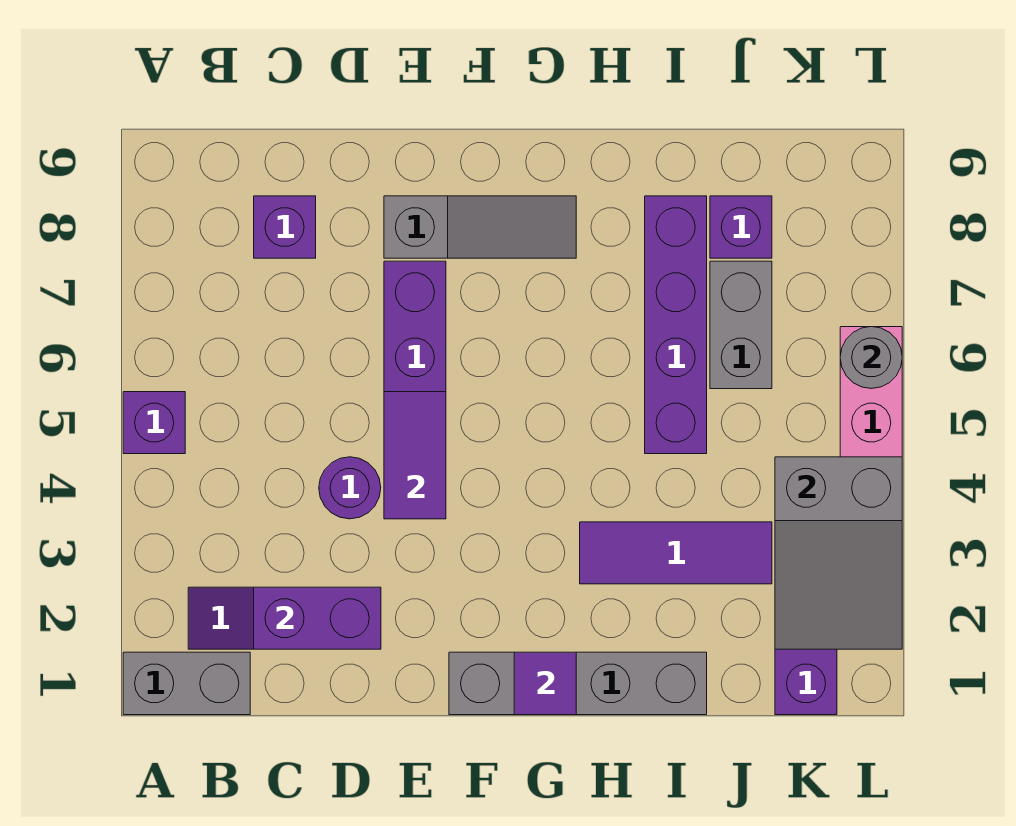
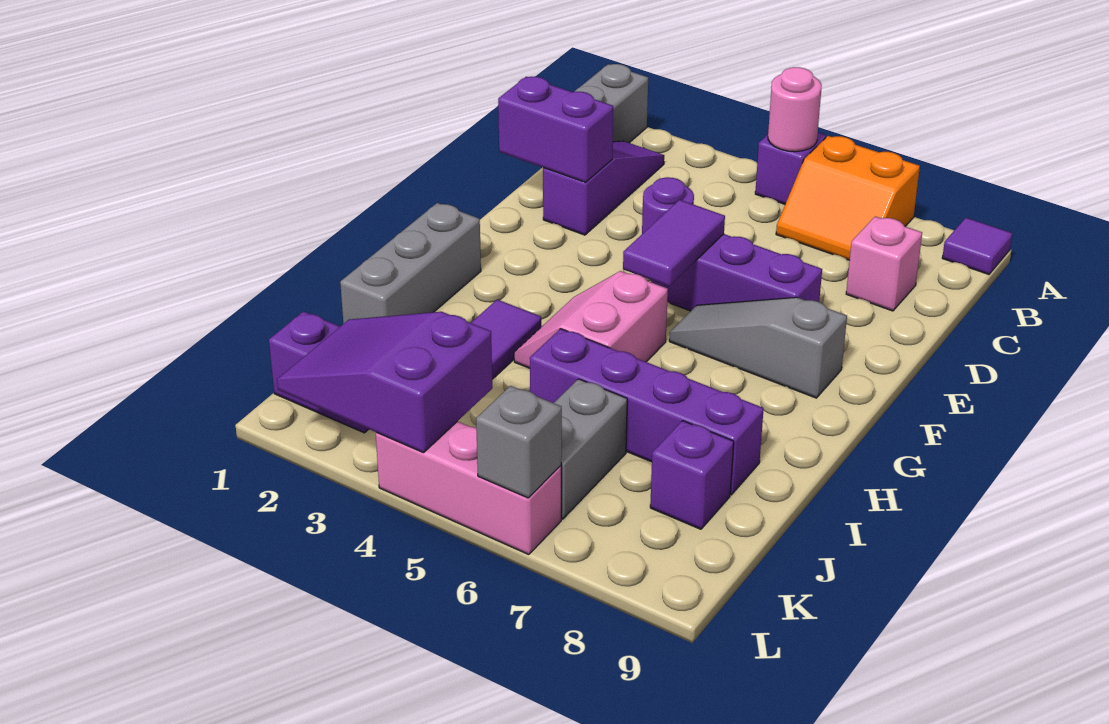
none -> pink 1x1 round brick [768,67,822,152]
none -> orange 2x2 slope [776,136,920,260]
purple 1x2 brick [254,587,381,649] -> purple 1x2 brick turned to [498,77,613,182]
purple 1x1 brick [254,196,316,258] -> pink 1x1 brick [846,216,922,311]
purple 1x2 tile [384,392,446,519] -> purple 1x2 tile turned to [623,200,725,286]
grey 1x3 slope [384,196,576,258] -> grey 1x3 slope turned to [669,297,847,398]
grey 1x4 brick [449,652,707,715] -> grey 1x3 brick [340,203,481,324]
purple 1x1 tile [514,652,576,715] -> purple 1x1 tile moved to [942,218,1012,274]
none -> pink 2x2 slope [514,271,668,368]
grey 1x2 brick [710,261,772,389] -> grey 1x2 brick turned to [554,379,627,519]
grey 2x3 slope [775,457,902,649] -> purple 2x3 slope [277,312,492,453]
grey 1x1 round brick [840,327,902,389] -> grey 1x1 brick [476,386,562,498]

